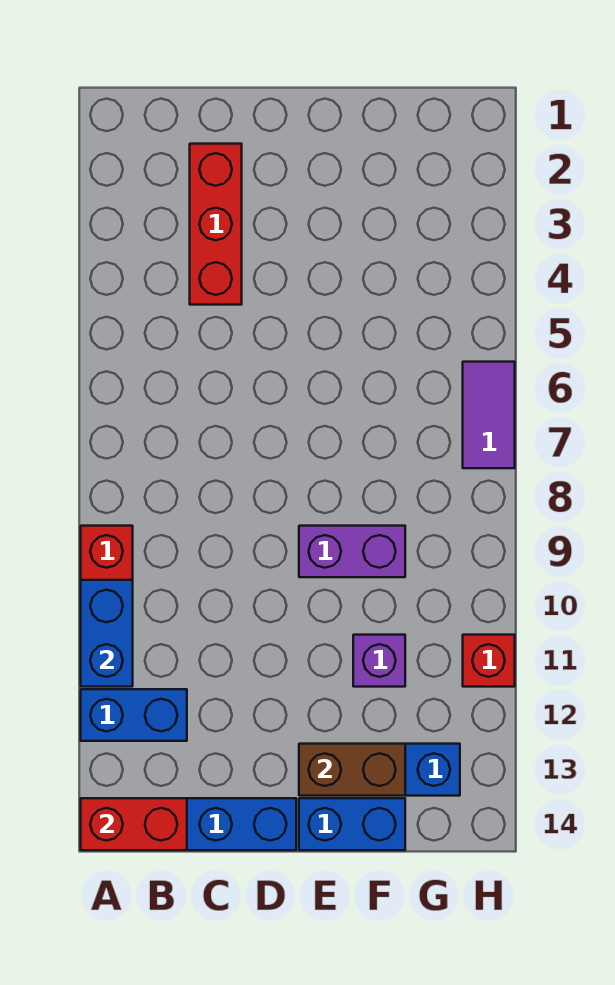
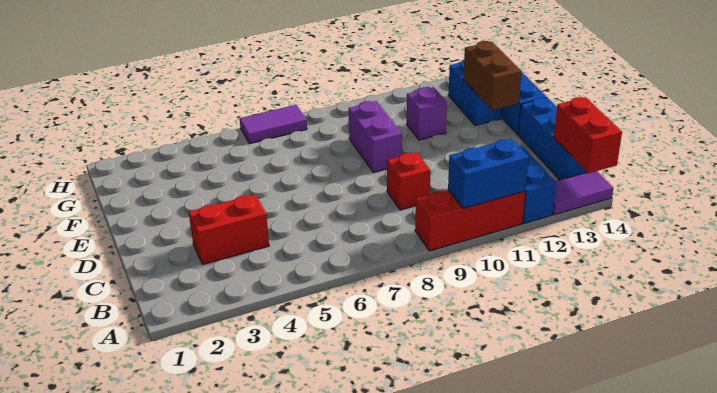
none -> purple 1x2 tile [553,171,613,215]
red 1x3 brick [190,144,242,305] -> red 1x2 brick [189,194,269,264]
red 1x1 brick [463,635,515,687] -> red 1x1 brick moved to [387,152,430,210]

